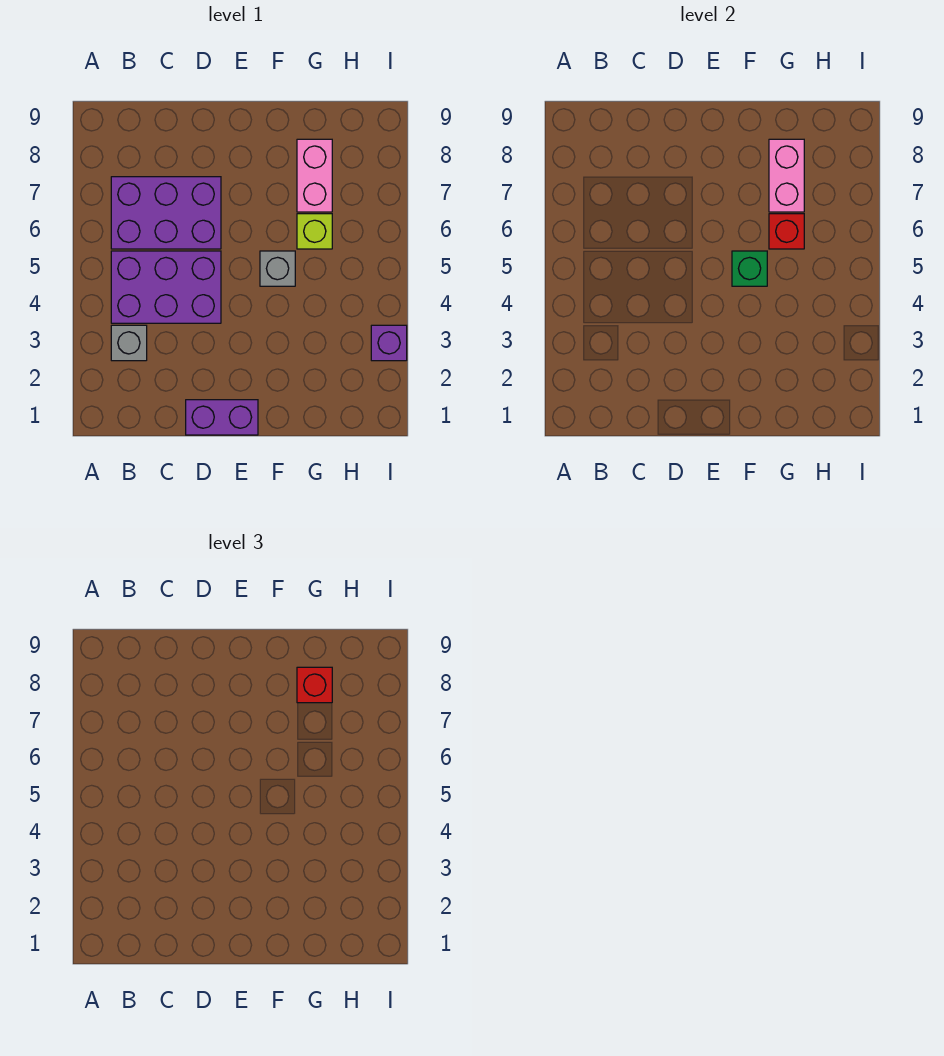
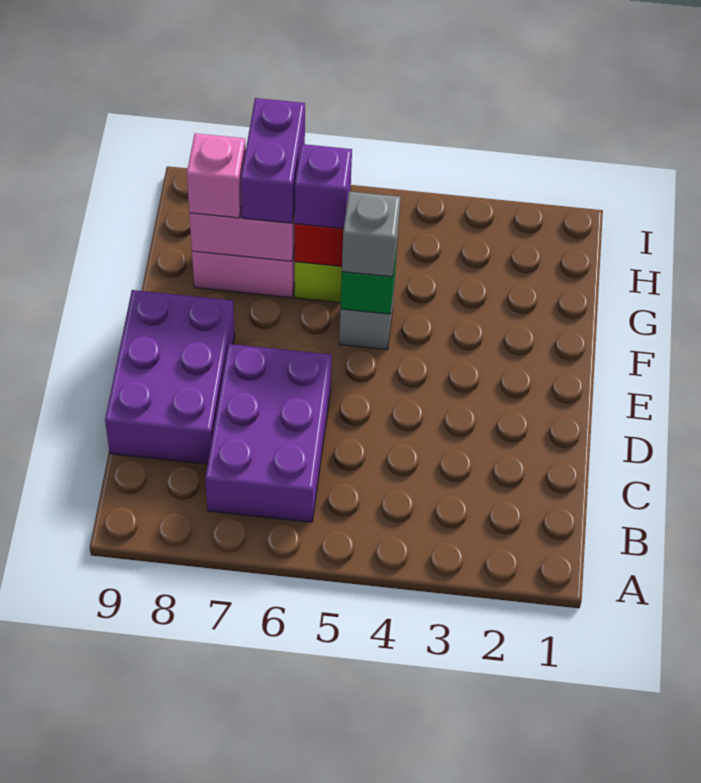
grey 1x1 brick [111,325,147,361] -> grey 1x1 brick moved to [342,191,401,277]
purple 2x3 brick [111,251,221,323] -> purple 2x3 brick moved to [105,290,235,464]
purple 1x2 brick [186,400,258,435] -> purple 1x2 brick moved to [241,98,305,223]
red 1x1 brick [297,667,332,703] -> pink 1x1 brick [187,133,246,218]
purple 1x1 brick [371,325,407,361] -> purple 1x1 brick moved to [295,144,352,229]

